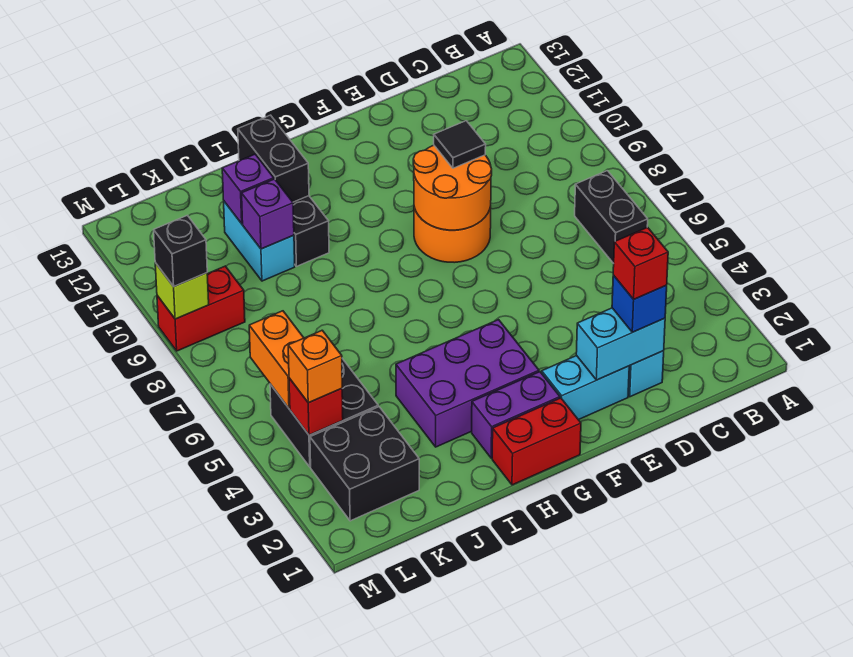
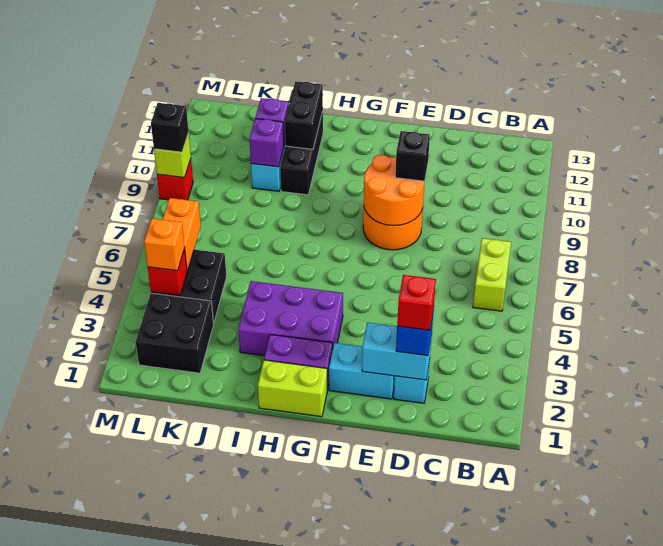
black 1x2 brick [575,171,648,263] -> lime 1x2 brick [473,238,511,311]
black 1x1 tile [434,121,486,168] -> black 1x1 brick [395,131,430,181]
red 1x2 brick [492,398,581,485] -> lime 1x2 brick [258,360,327,417]
red 1x2 brick [157,266,245,351] -> red 1x1 brick [157,159,193,200]

